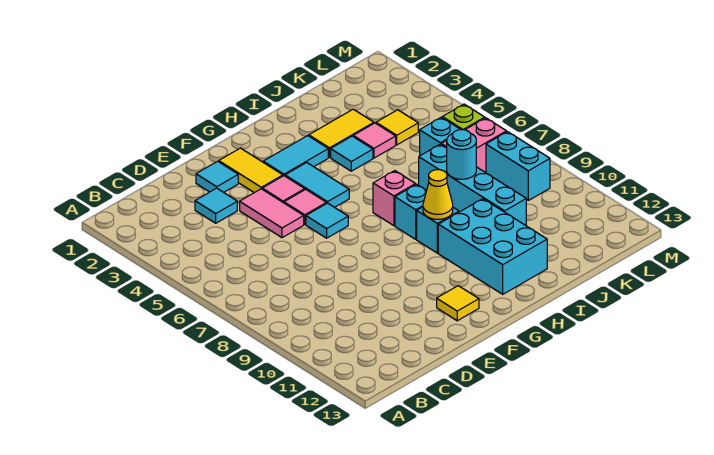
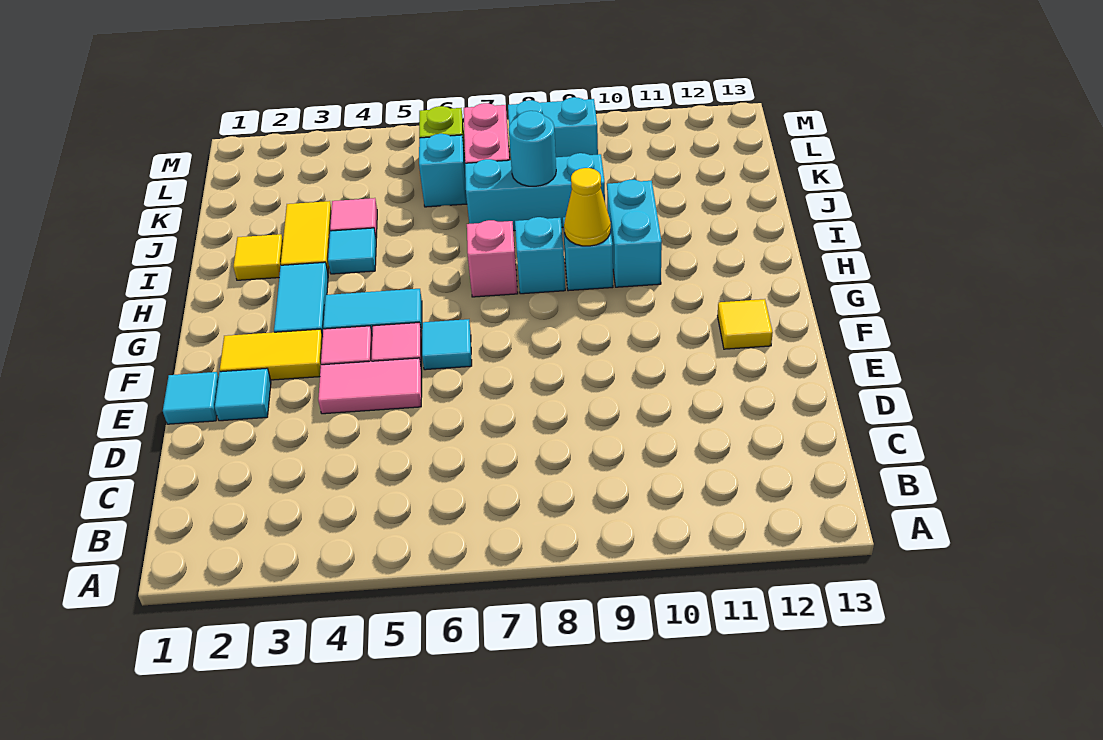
cyan 1x1 tile [195,188,237,223] -> cyan 1x1 tile moved to [163,372,219,424]
cyan 2x3 brick [438,199,547,294] -> cyan 1x2 brick [607,180,662,287]
cyan 1x4 brick [419,144,526,225] -> cyan 1x3 brick [465,153,605,231]
yellow 1x1 tile [376,110,418,145] -> yellow 1x1 tile moved to [233,234,283,280]

